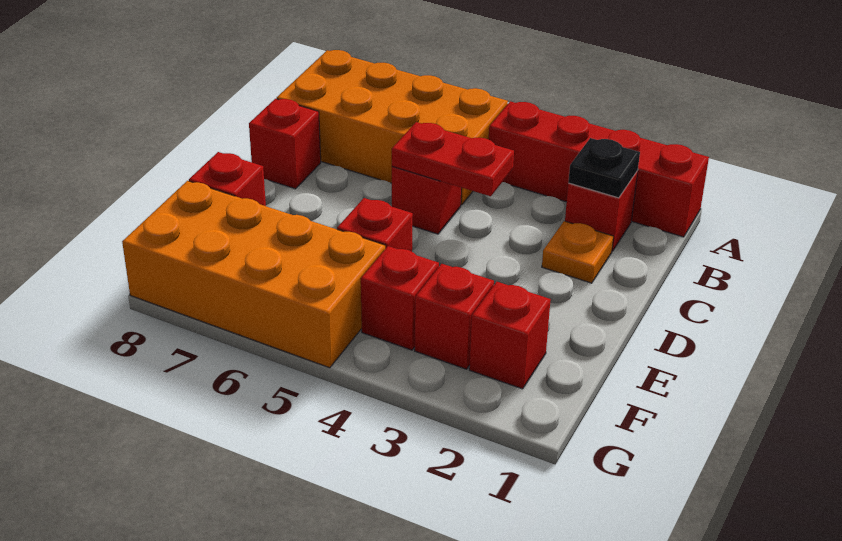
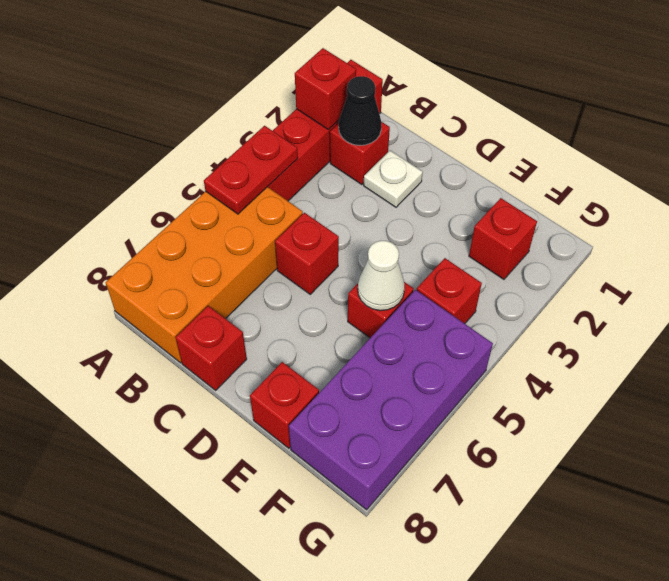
black 1x1 plate [568,138,640,198] -> black 1x1 cone [339,76,381,145]
orange 1x1 plate [542,221,613,283] -> white 1x1 plate [364,151,423,207]
red 1x2 plate [392,122,514,196] -> red 1x2 plate moved to [204,126,298,214]
none -> white 1x1 cone [358,241,405,311]
red 1x1 brick [415,264,494,369] -> red 1x1 brick moved to [295,48,356,130]
orange 2x4 brick [122,181,385,368] -> purple 2x4 brick [289,290,493,510]

